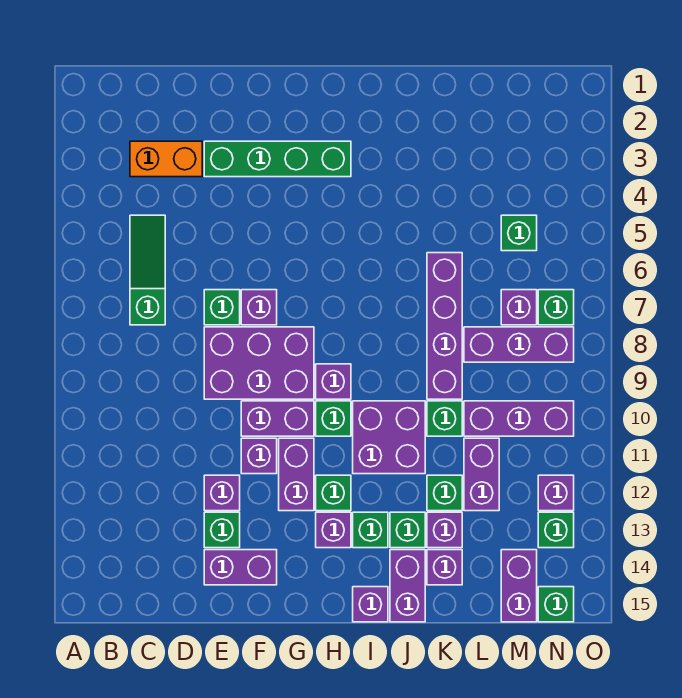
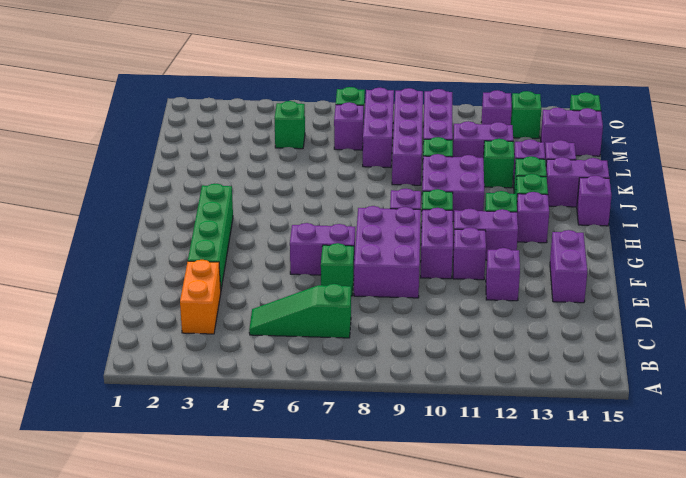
green 1x1 brick [204,512,240,548] -> none
purple 1x1 brick [241,290,277,325] -> purple 1x2 brick [290,223,355,275]
purple 1x4 brick [427,253,462,399] -> purple 1x4 brick turned to [392,88,423,185]

